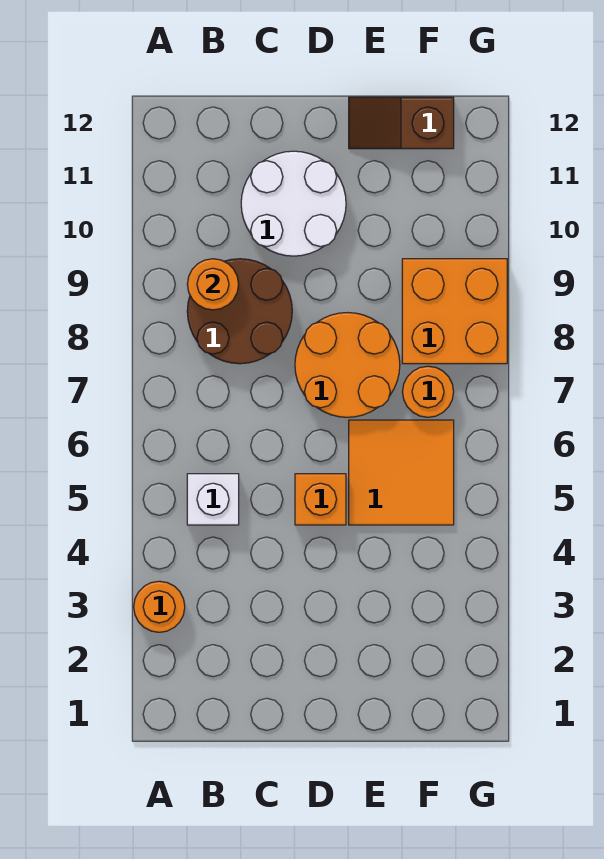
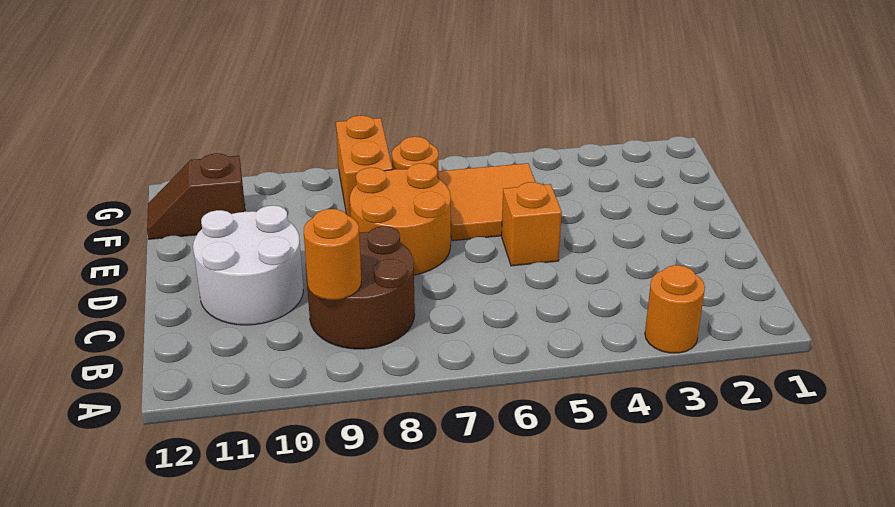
white 1x1 brick [187,474,239,525] -> none
brown 1x2 slope [349,97,454,149] -> brown 1x2 slope turned to [147,153,245,239]
orange 2x2 brick [402,259,507,364] -> orange 1x2 brick [336,116,392,217]

